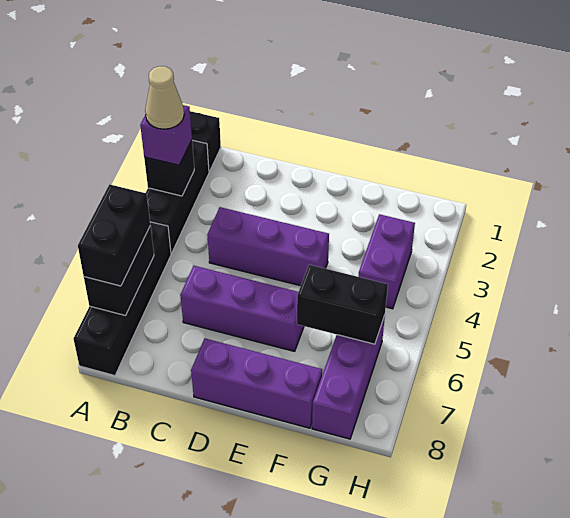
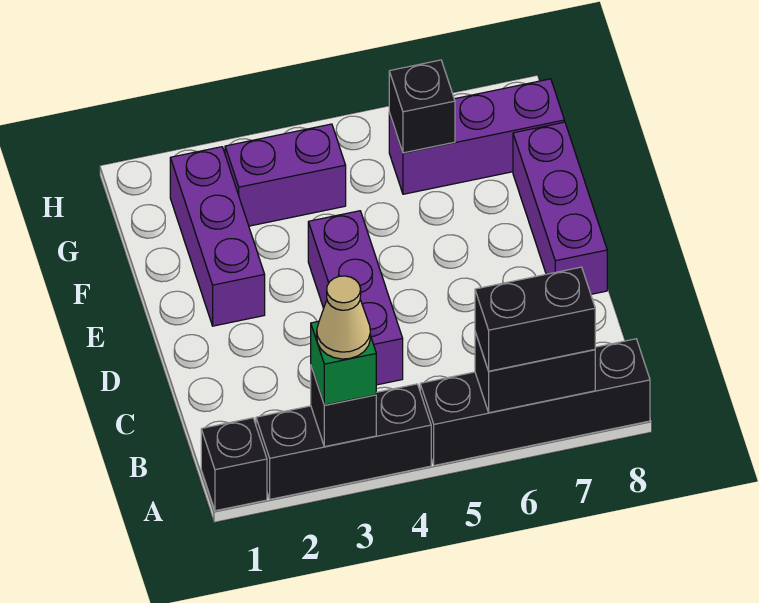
purple 1x1 brick [140,105,192,165] -> green 1x1 brick [311,321,376,405]
purple 1x3 brick [180,266,304,351] -> purple 1x3 brick moved to [170,147,265,326]
black 1x2 brick [297,265,388,344] -> black 1x1 brick [389,60,455,153]

